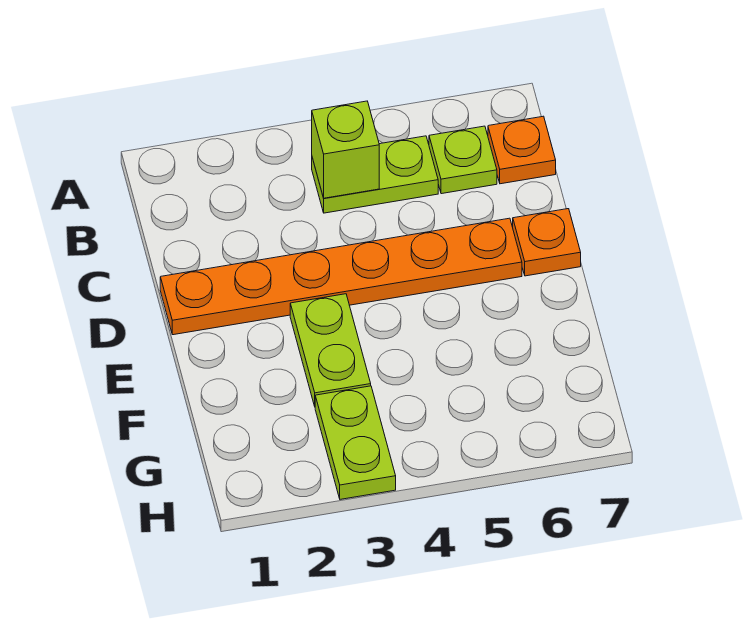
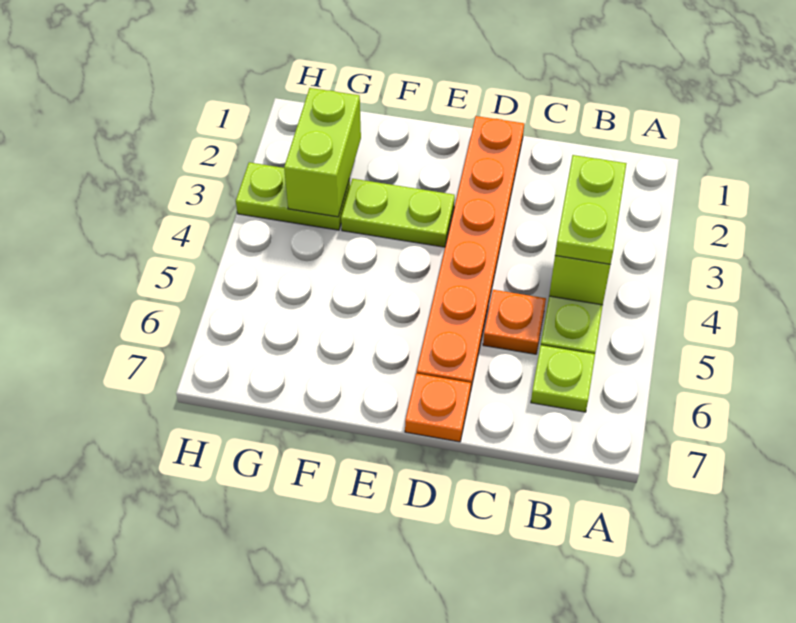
none -> lime 1x2 plate [555,155,627,264]
orange 1x1 plate [488,116,556,184] -> orange 1x1 plate moved to [483,290,546,354]
none -> lime 1x2 brick [284,88,361,217]

